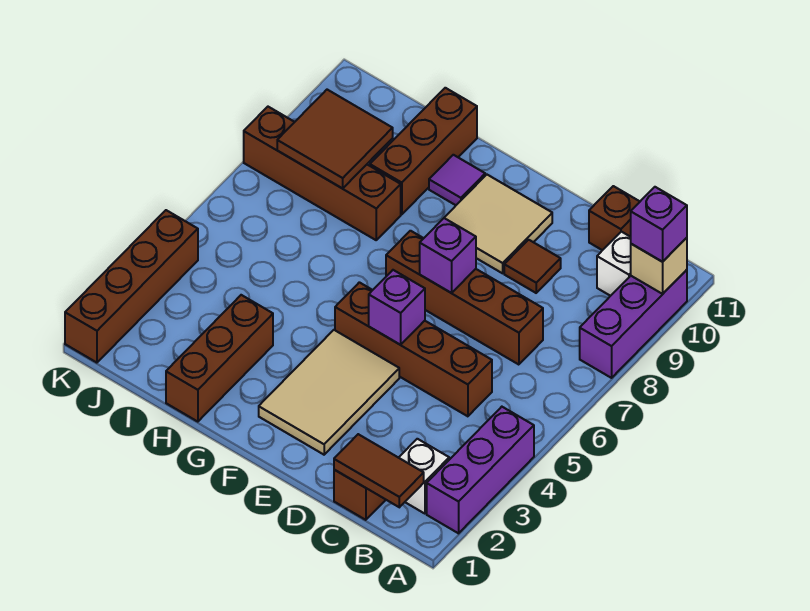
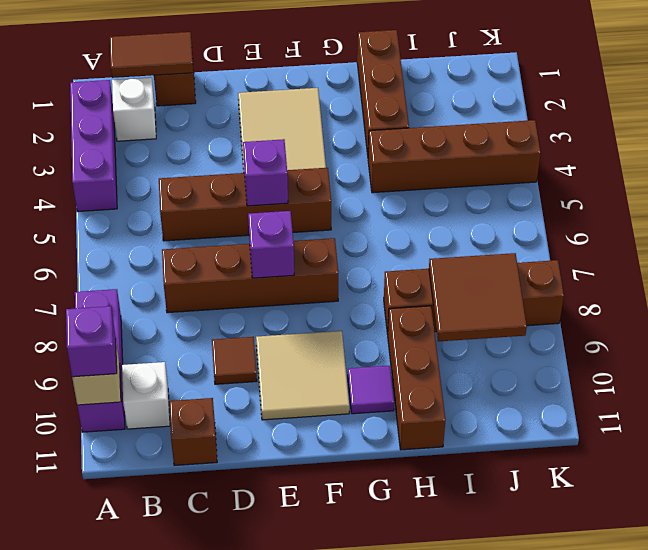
brown 1x4 brick [65,210,198,363] -> brown 1x4 brick turned to [368,120,541,193]

